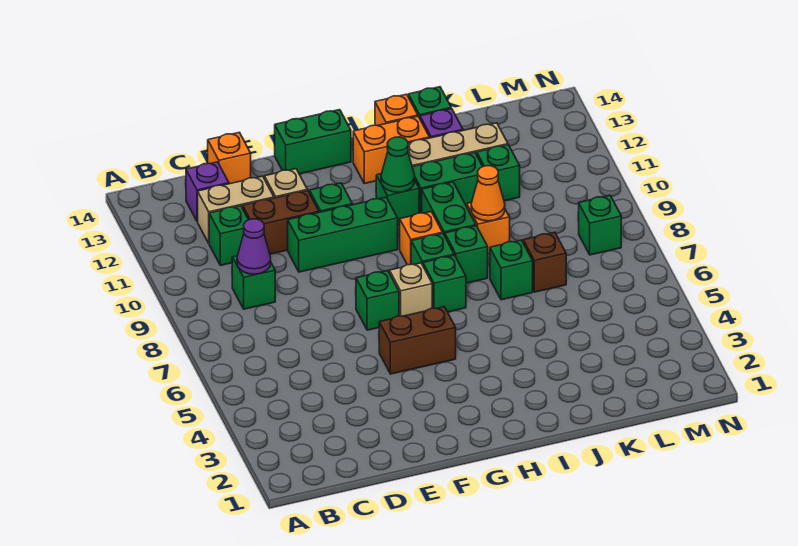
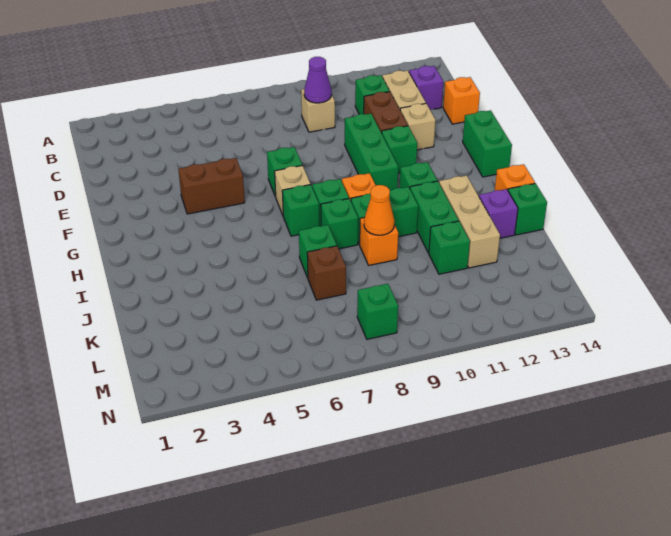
green 1x1 brick [232,256,275,309] -> tan 1x1 brick [301,89,335,132]
brown 1x2 brick [379,307,456,374] -> brown 1x2 brick turned to [178,158,245,214]
green 1x1 cone [381,137,415,192] -> none
orange 1x2 brick [353,116,430,184] -> none

